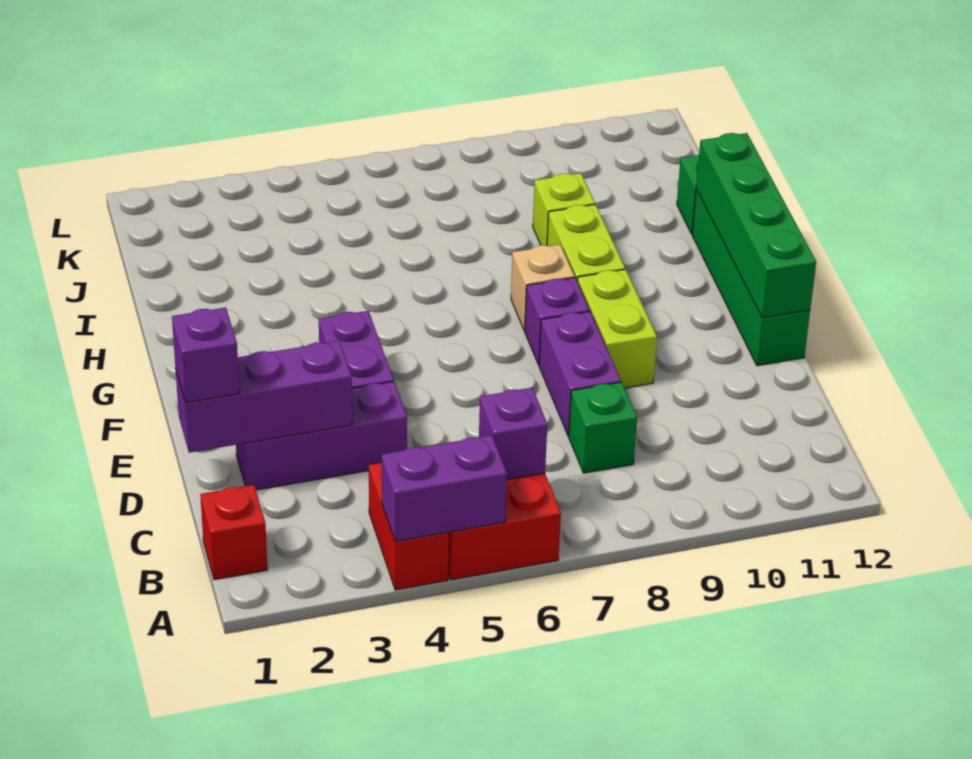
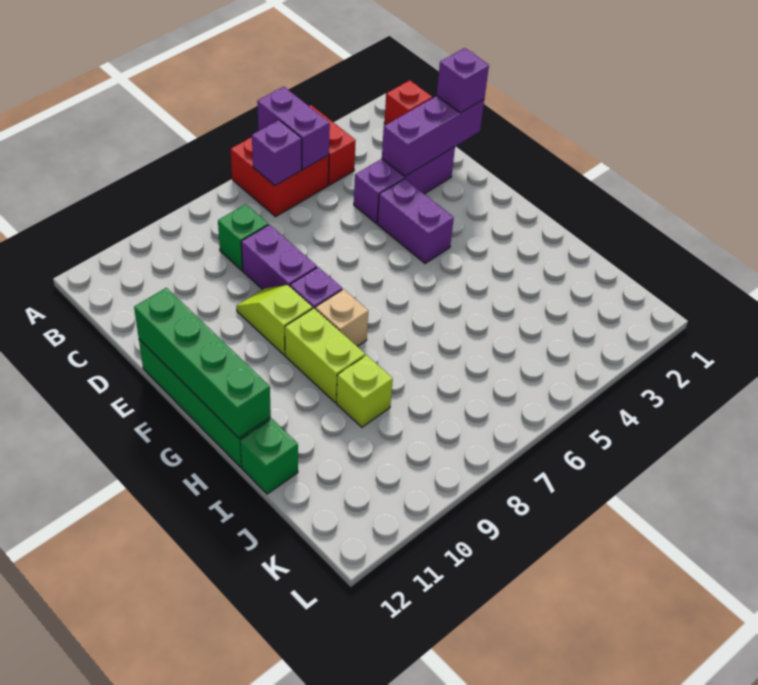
purple 1x2 brick [382,435,507,542] -> purple 1x2 brick turned to [257,87,330,170]
lime 1x2 brick [577,269,657,388] -> lime 1x2 slope [236,285,313,355]

